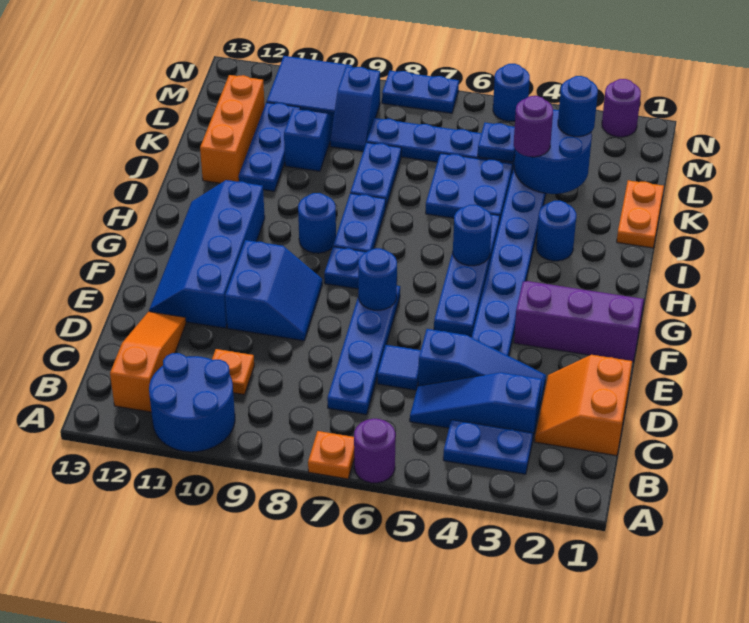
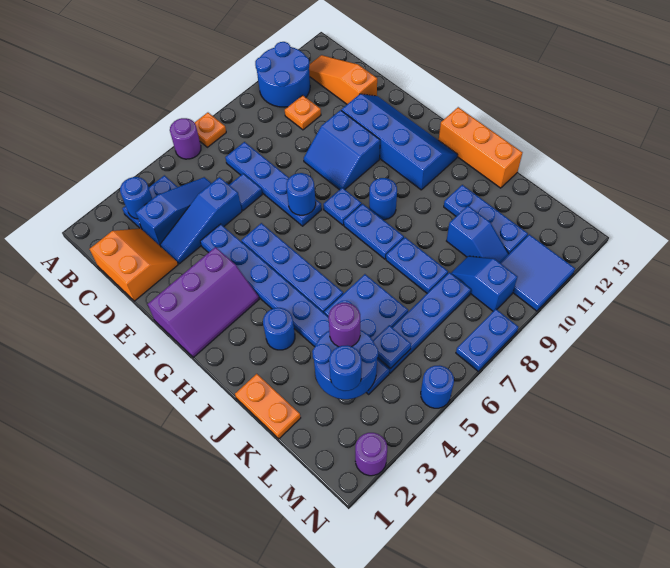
orange 1x3 slope [110,312,186,412] -> orange 1x3 slope turned to [309,55,377,104]
blue 1x1 round brick [453,205,492,266] -> blue 1x1 round brick moved to [120,177,152,219]
orange 1x3 brick [200,75,265,183] -> orange 1x3 brick moved to [439,107,523,188]

